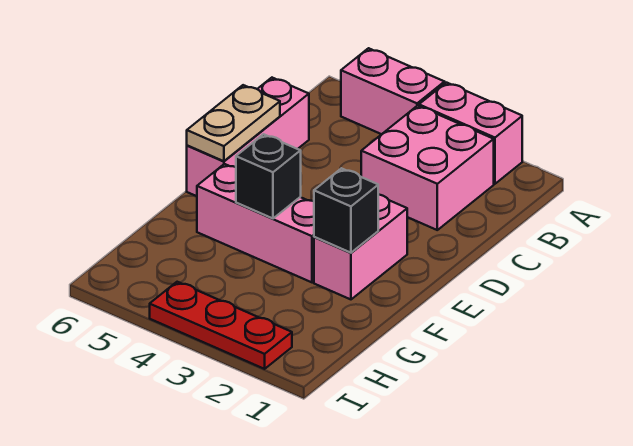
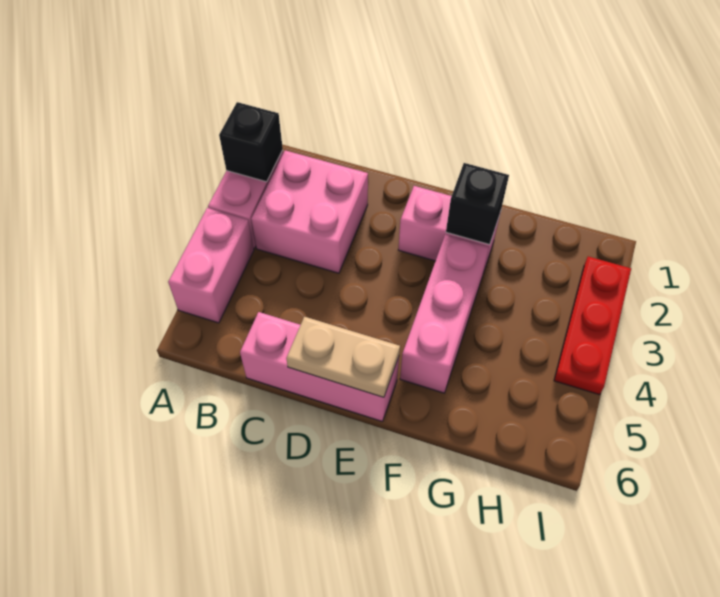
black 1x1 brick [236,134,301,218] -> black 1x1 brick moved to [219,102,283,182]

